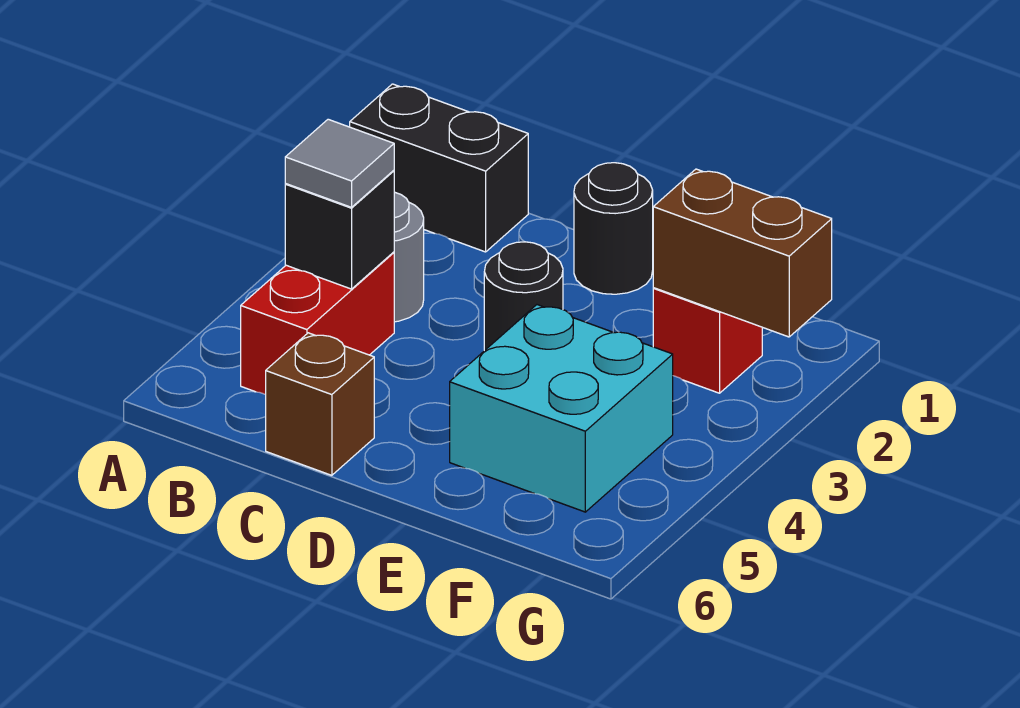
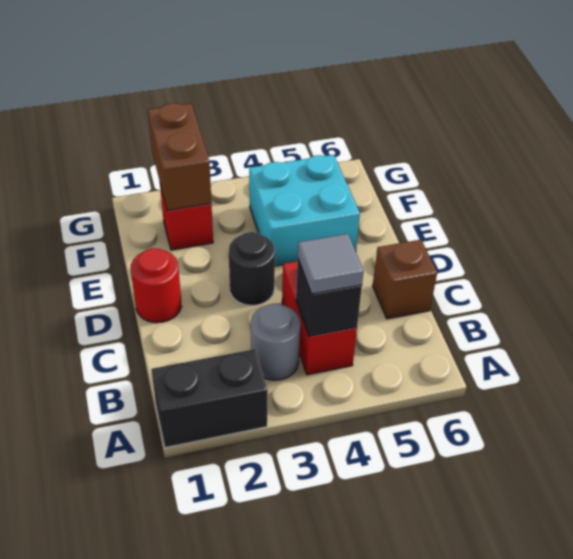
black 1x2 brick [350,84,528,252] -> black 1x2 brick turned to [151,349,268,448]
red 1x2 brick [241,252,394,395] -> red 1x2 brick turned to [282,261,357,375]
black 1x1 round brick [574,163,653,294] -> red 1x1 round brick [131,248,182,323]

